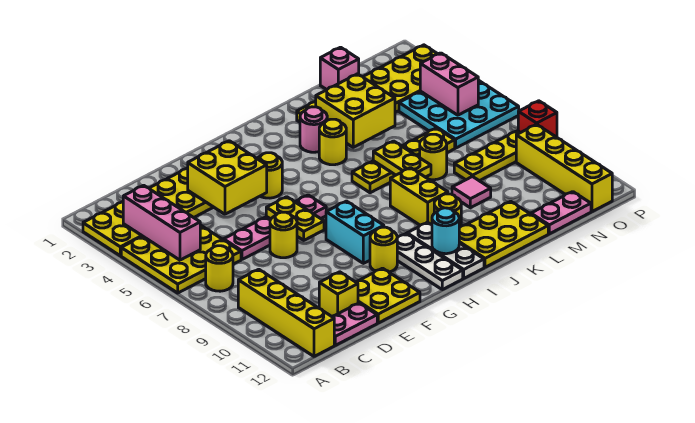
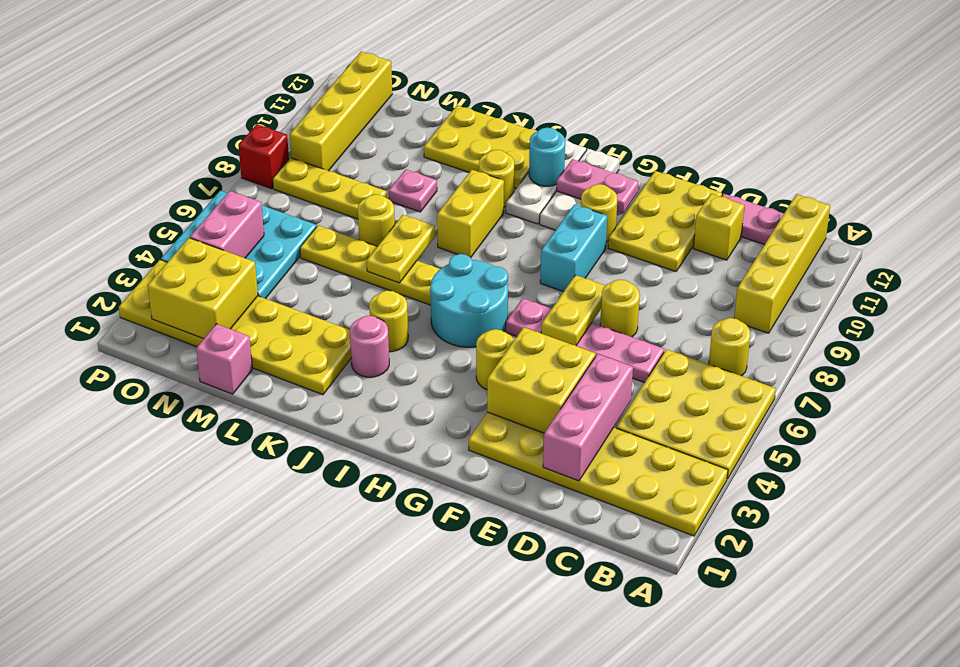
pink 1x3 brick [123,185,200,260] -> pink 1x3 brick moved to [543,354,633,481]
yellow 2x2 plate [356,268,420,323] -> yellow 2x3 plate [608,171,722,272]
none -> cyan 2x2 round brick [430,254,508,347]
yellow 2x2 brick [316,74,395,147] -> yellow 2x2 brick moved to [148,238,258,339]
pink 1x1 tile [452,176,491,208] -> pink 1x1 plate [389,170,437,212]
pink 1x2 plate [531,192,591,234] -> pink 1x2 plate moved to [556,159,639,213]

